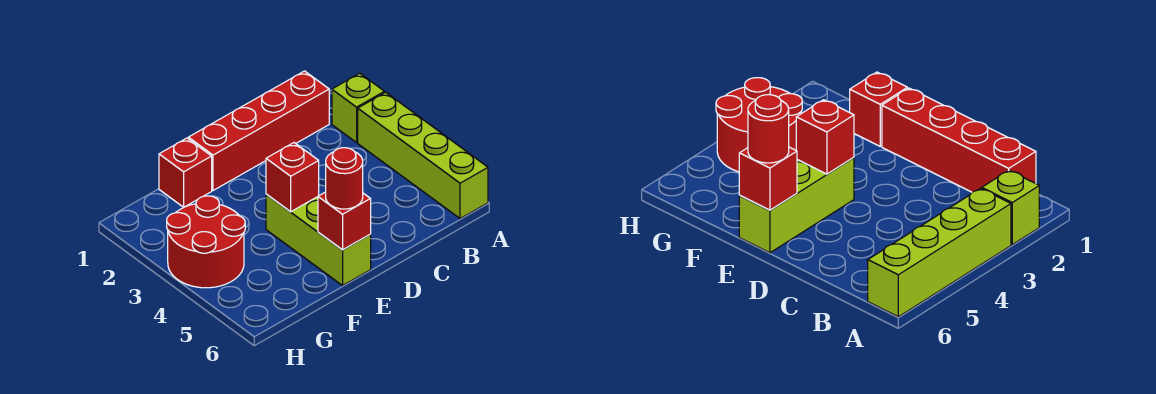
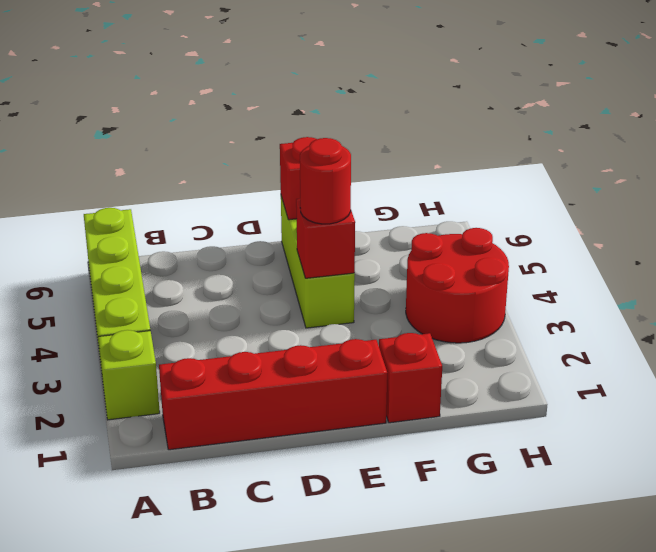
red 1x1 round brick [326,148,363,209] -> red 1x1 round brick moved to [300,138,351,224]

